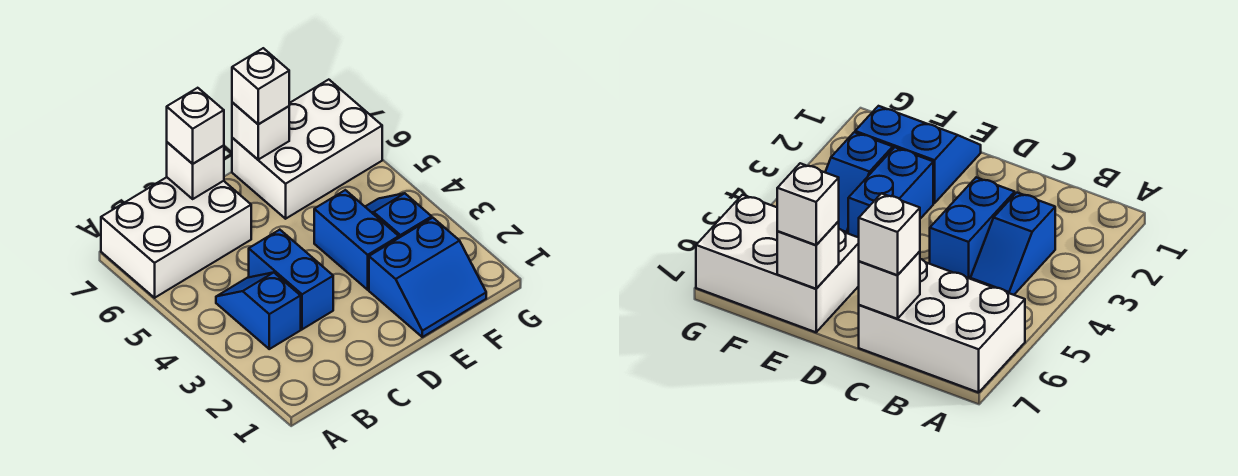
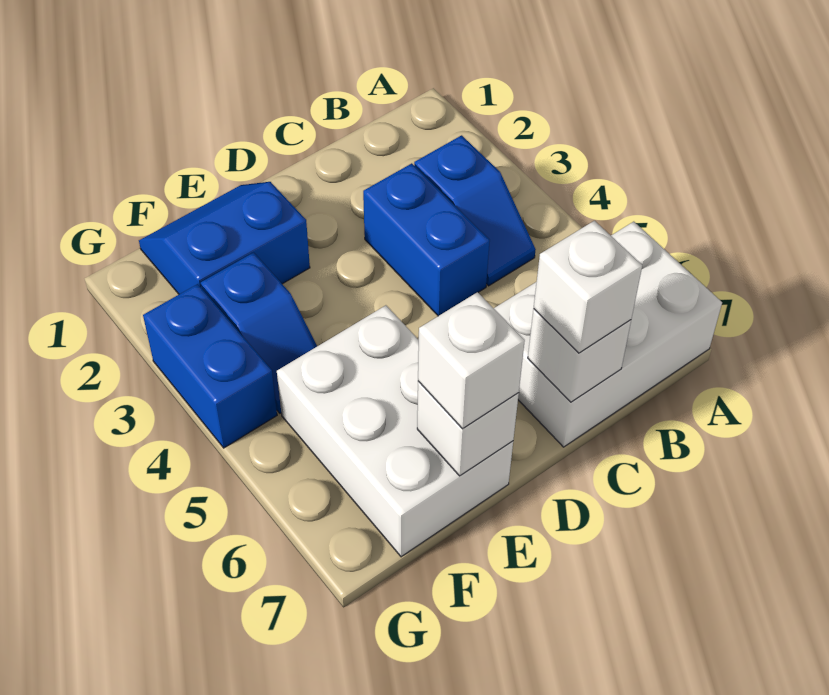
blue 1x2 brick [314,190,399,290] -> blue 1x2 brick moved to [143,284,277,448]
white 2x3 brick [232,80,382,219] -> white 2x3 brick turned to [277,305,513,557]

